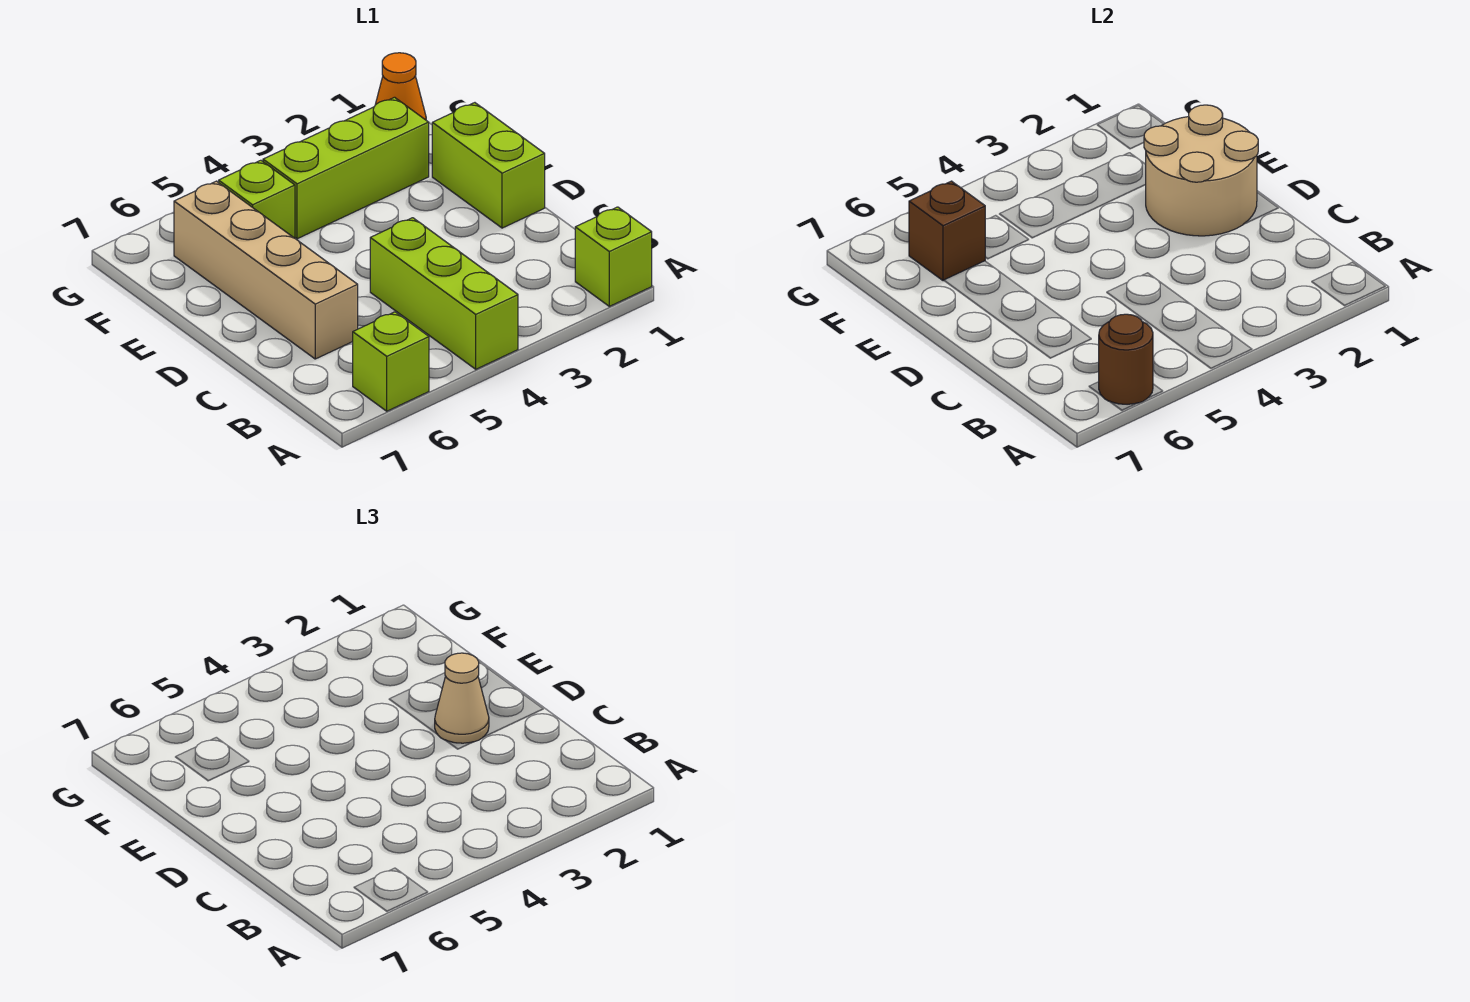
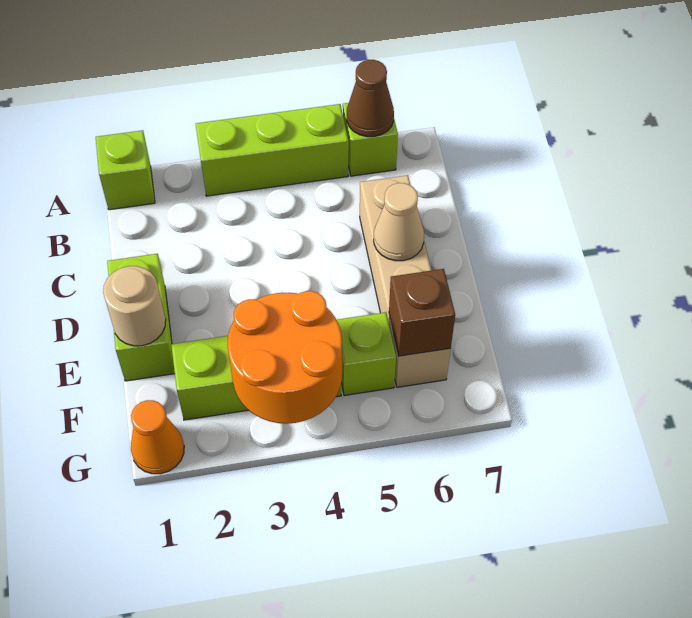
lime 1x3 brick [370,218,518,369] -> lime 1x3 brick turned to [196,104,349,196]
brown 1x1 round brick [1099,314,1153,404] -> brown 1x1 cone [347,60,394,137]
tan 2x2 round brick [1144,105,1258,236] -> tan 1x1 round brick [103,266,166,346]
tan 1x1 cone [435,653,489,743] -> tan 1x1 cone moved to [374,183,424,261]
none -> orange 2x2 round brick [228,291,342,424]

